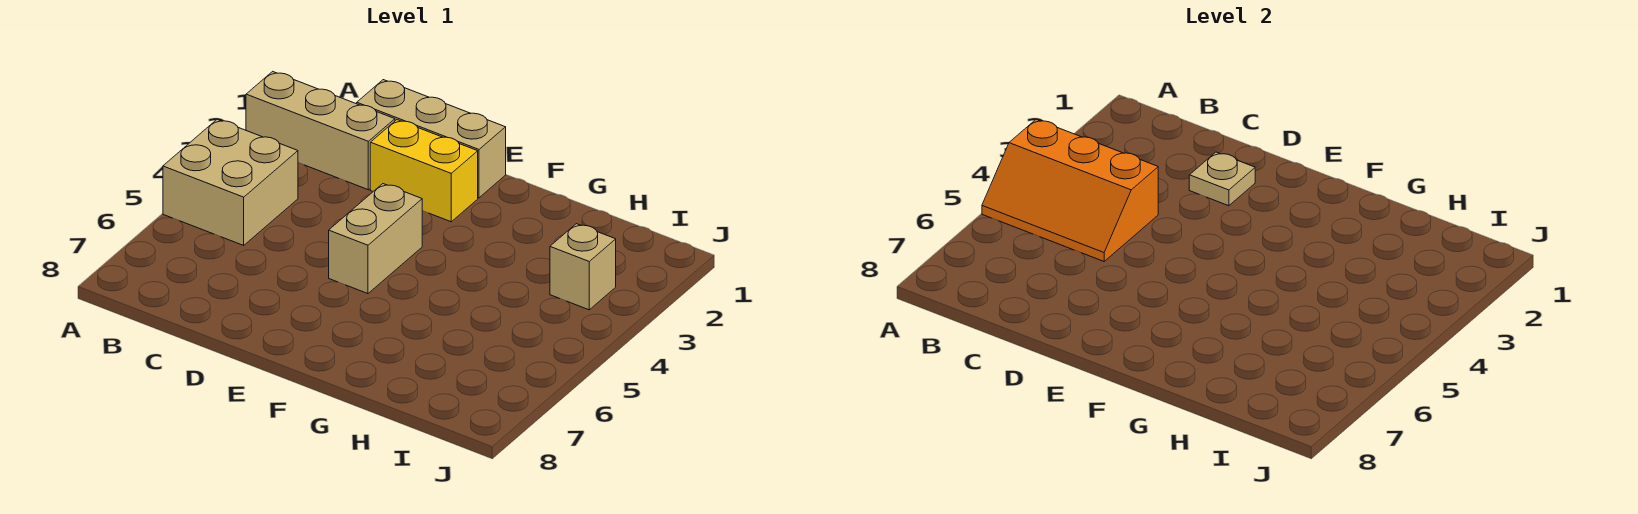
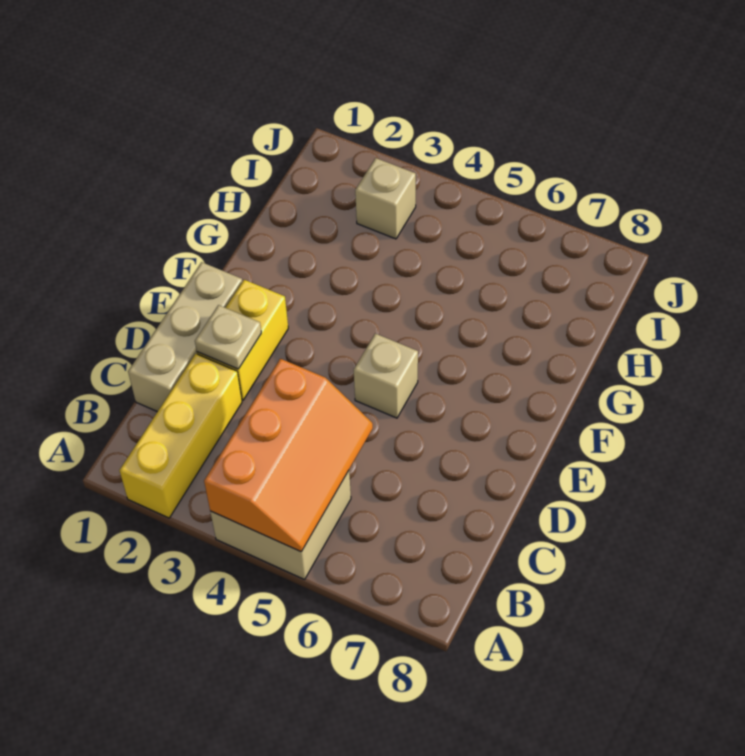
tan 1x3 brick [246,71,395,190] -> yellow 1x3 brick [120,354,242,518]
tan 1x2 brick [329,184,422,294] -> tan 1x1 brick [354,334,418,418]

